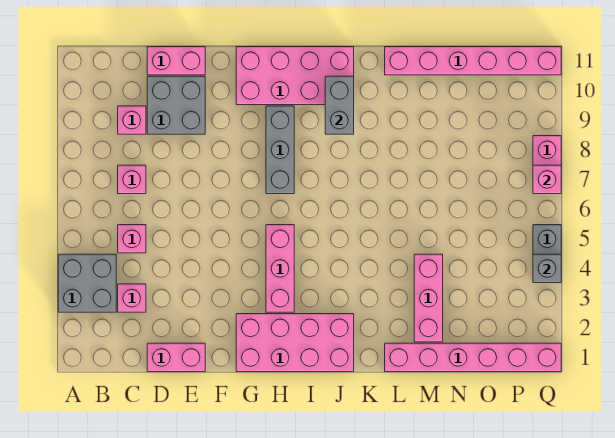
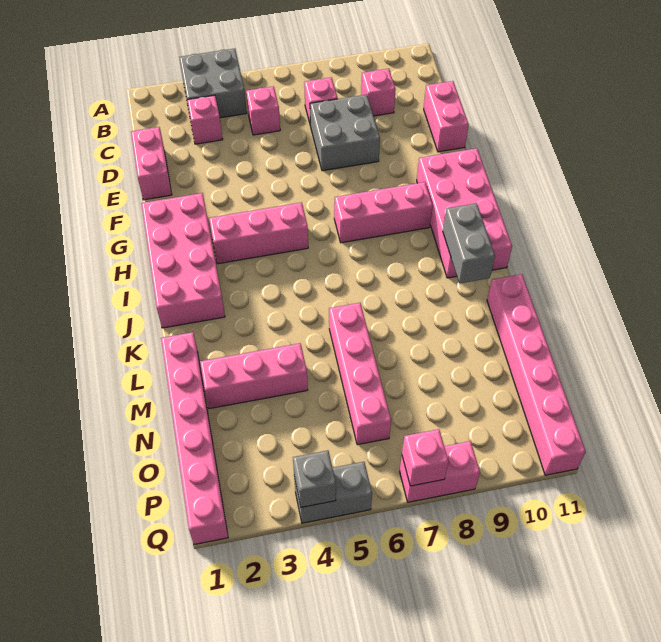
grey 2x2 brick [147,76,205,134] -> grey 2x2 brick moved to [310,95,380,171]
grey 1x3 brick [266,106,294,194] -> pink 1x3 brick [334,182,433,243]
grey 1x2 brick [325,76,354,134] -> grey 1x2 brick turned to [443,203,495,283]
none -> pink 1x4 brick [329,303,391,445]

